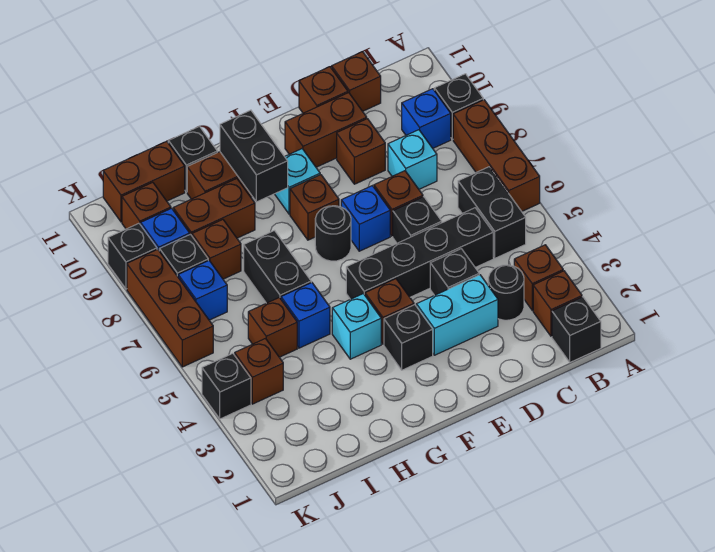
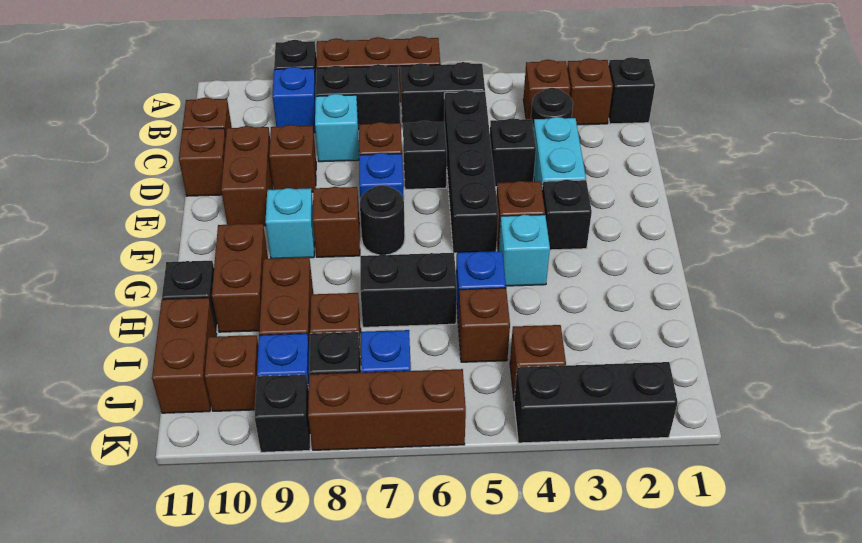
black 1x2 brick [220,110,288,202] -> black 1x2 brick moved to [316,64,400,128]
black 1x1 brick [202,353,251,419] -> black 1x3 brick [514,362,678,443]

